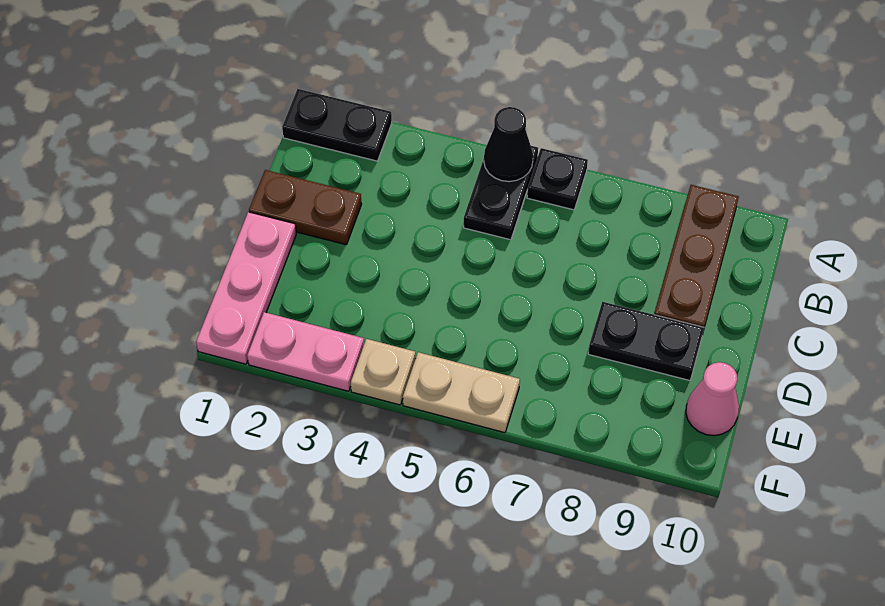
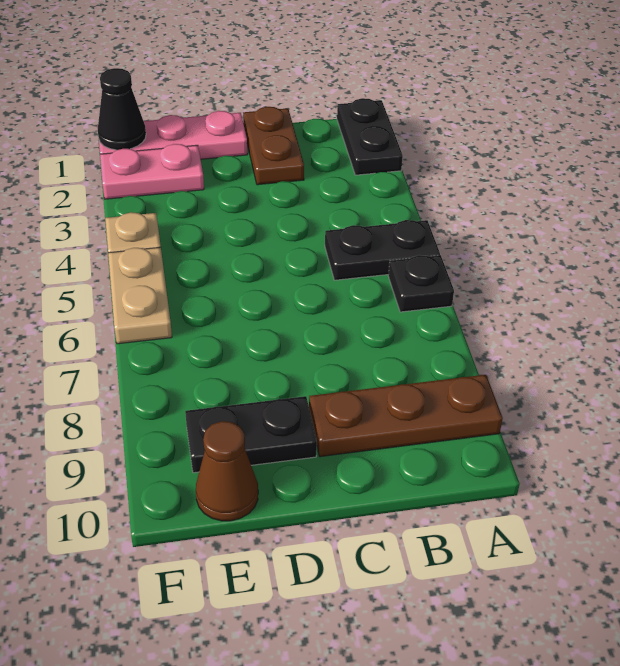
black 1x1 cone [484,107,533,182] -> black 1x1 cone moved to [98,68,146,150]
black 1x2 plate [588,302,704,381] -> black 1x2 plate turned to [185,396,317,473]
pink 1x1 cone [686,362,739,436] -> brown 1x1 cone [196,421,258,521]
pink 1x2 plate [247,312,364,391] -> pink 1x2 plate turned to [100,144,204,199]

